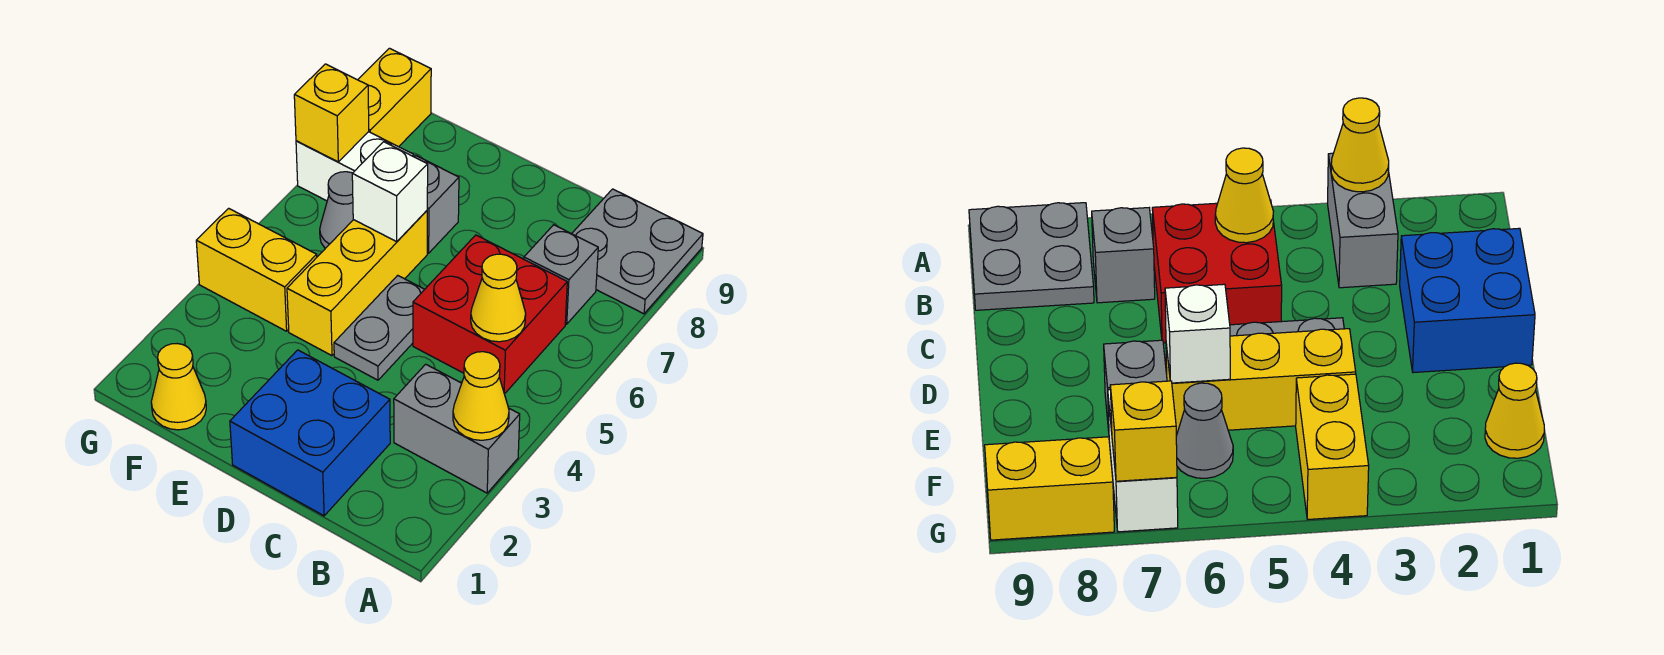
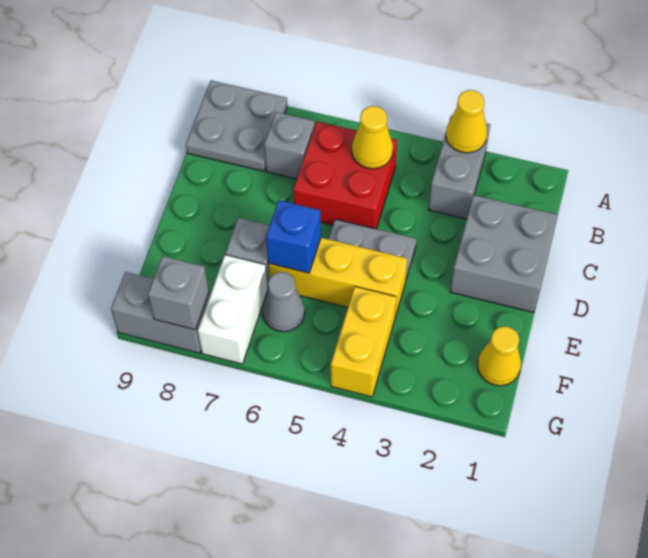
blue 2x2 brick [230,350,390,516] -> grey 2x2 brick [450,195,558,312]
white 1x1 brick [352,142,428,242] -> blue 1x1 brick [266,200,321,273]
yellow 1x1 brick [294,64,369,162] -> none
yellow 1x2 brick [358,48,431,147] -> grey 1x2 brick [111,272,210,353]
none -> grey 1x1 brick [148,256,209,330]

